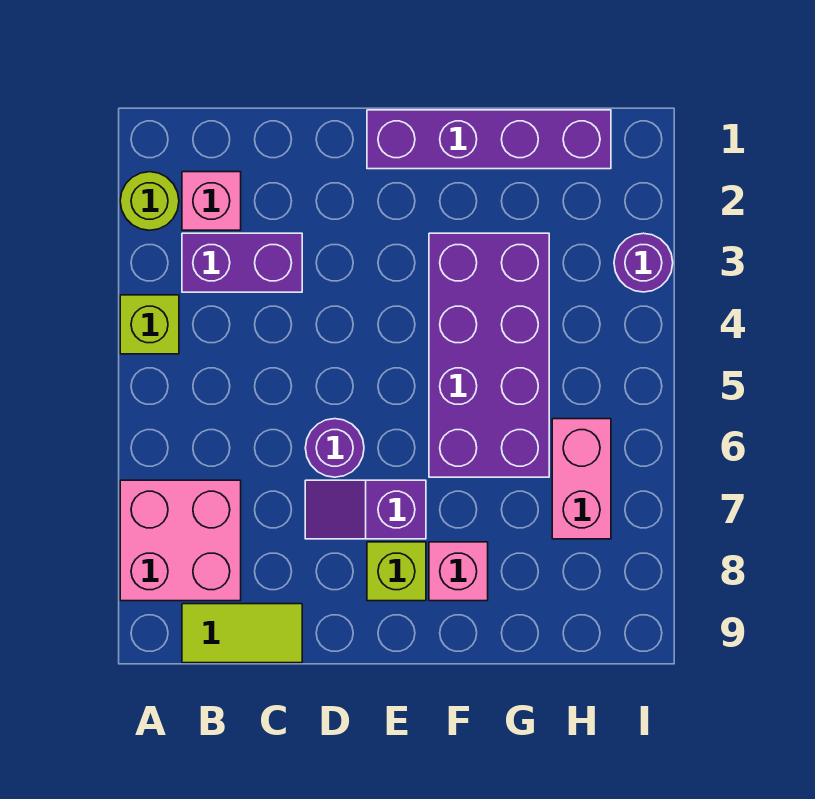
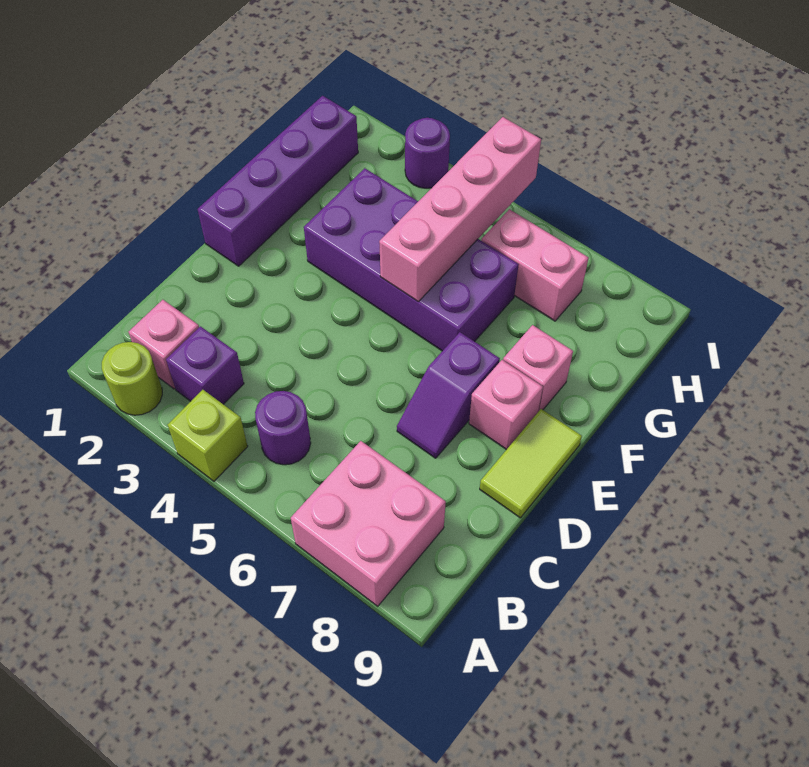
purple 1x2 brick [182,233,302,292] -> purple 1x1 brick [166,326,244,404]
lime 1x2 tile [182,604,302,663] -> lime 1x2 tile moved to [480,409,582,518]
purple 1x1 round brick [305,419,364,477] -> purple 1x1 round brick moved to [255,391,311,465]
lime 1x1 brick [367,542,426,601] -> pink 1x1 brick [469,360,543,450]
none -> pink 1x4 brick [379,117,541,301]

